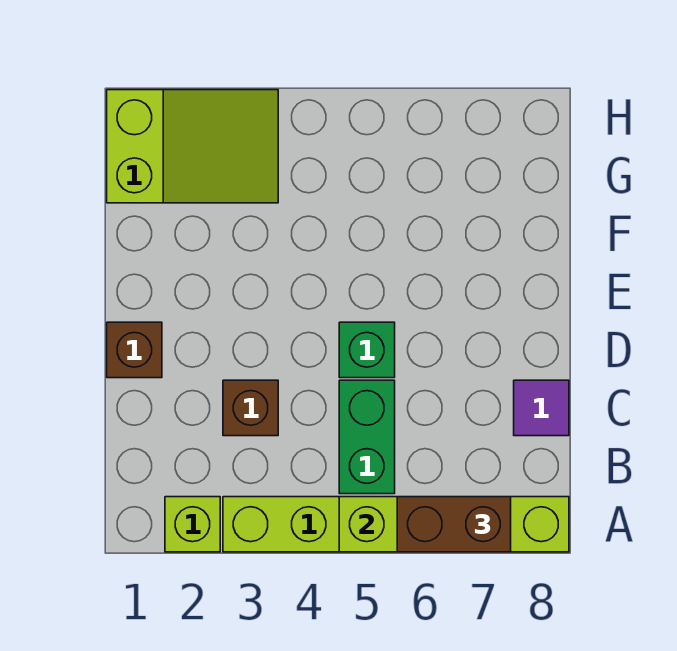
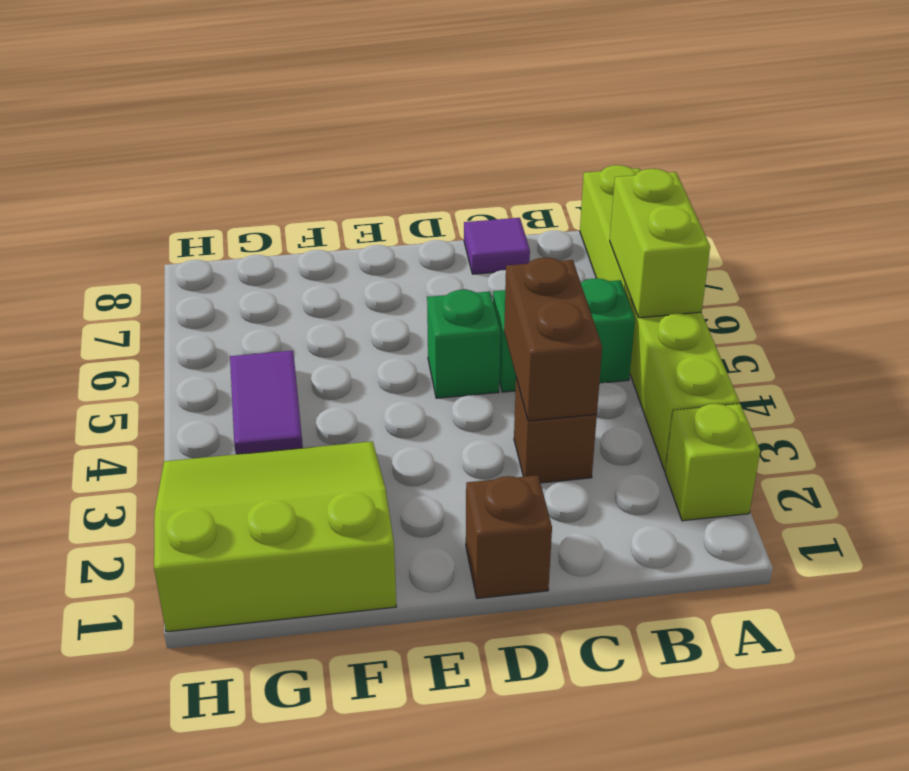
brown 1x2 brick [397,497,511,552] -> brown 1x2 brick moved to [504,258,602,421]
lime 2x3 slope [107,90,278,203] -> lime 3x3 slope [154,441,396,632]
none -> purple 1x2 tile [230,351,303,454]

